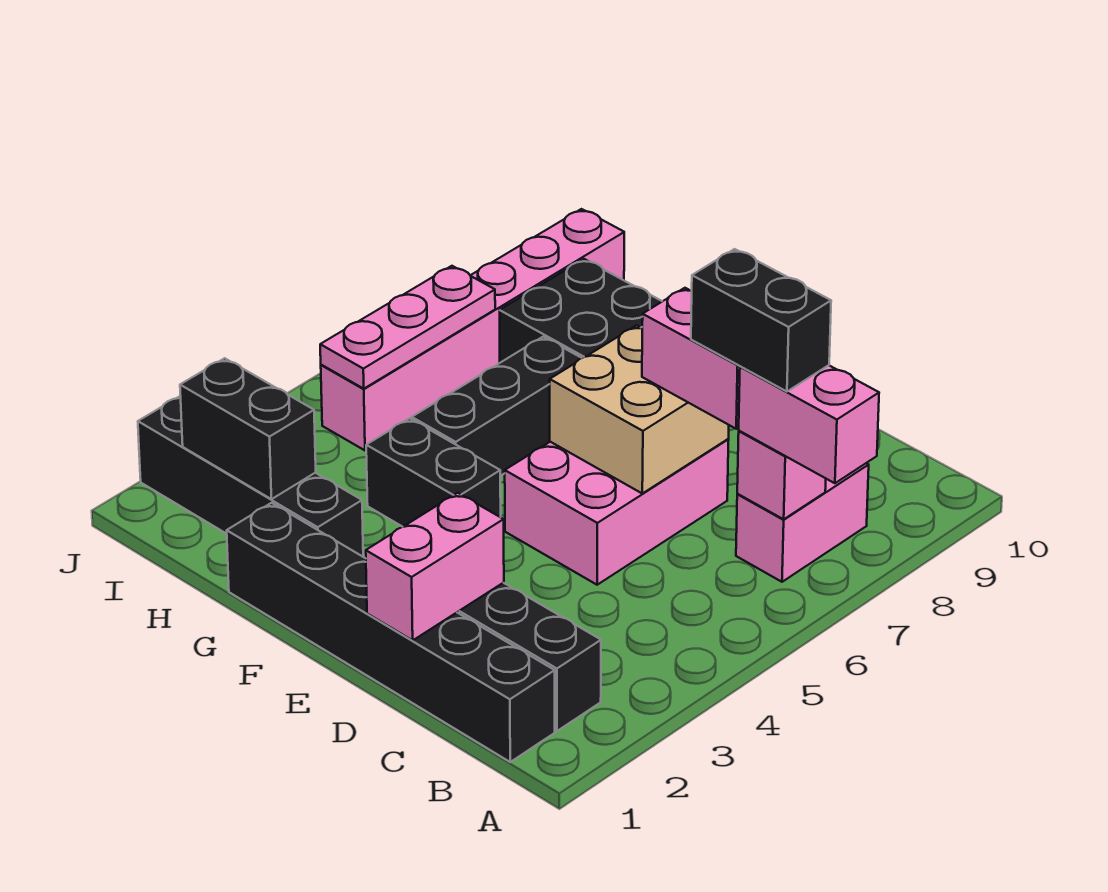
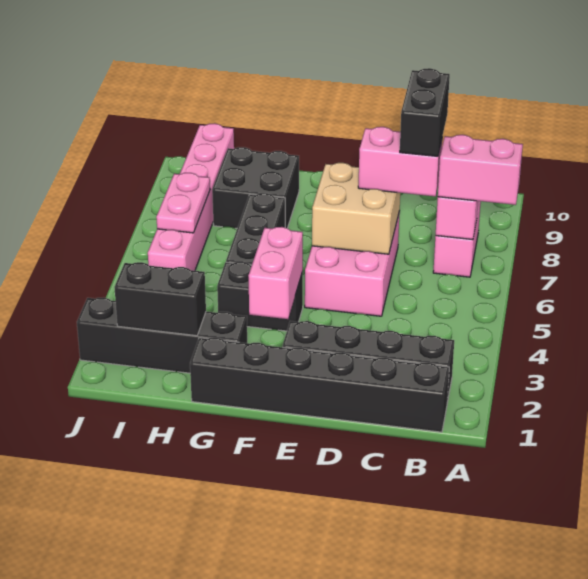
black 1x2 brick [691,249,831,392] -> black 1x2 brick turned to [400,68,450,156]
pink 1x2 brick [366,493,504,640] -> pink 1x2 brick moved to [249,227,303,319]
pink 1x3 plate [320,266,495,389] -> pink 1x2 plate [156,173,210,233]

